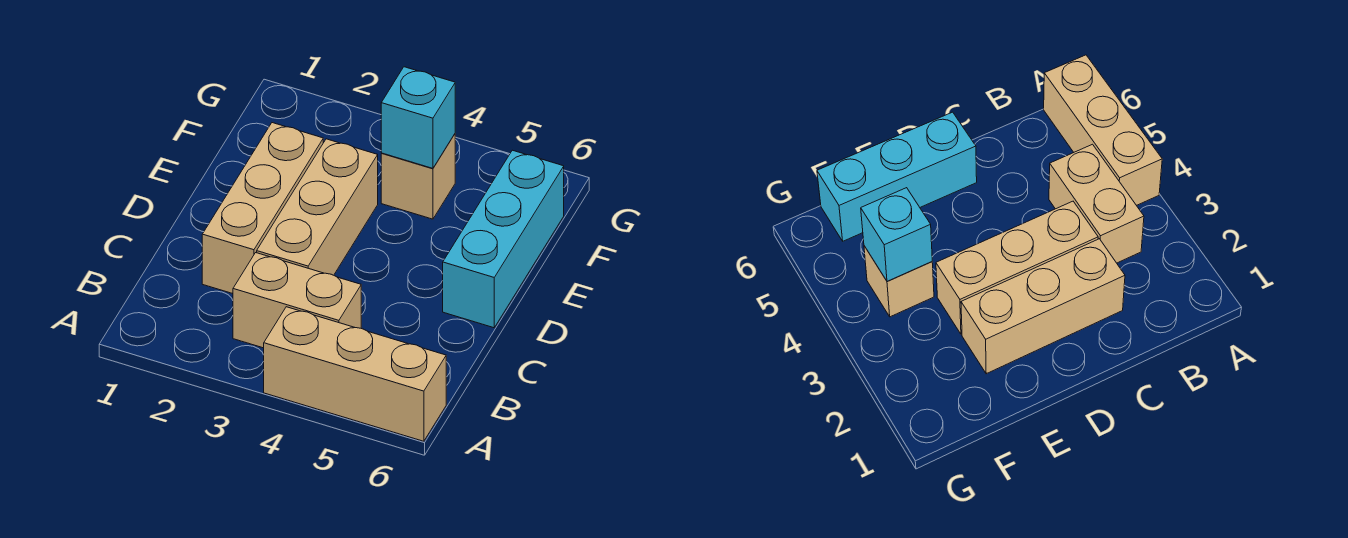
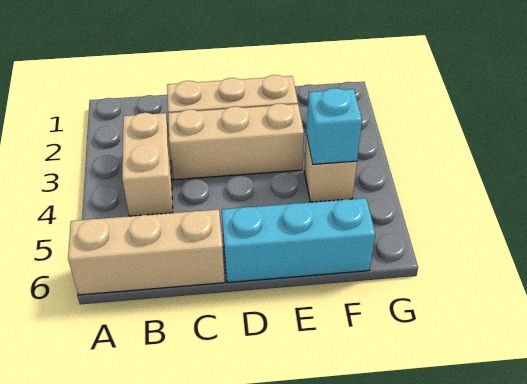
tan 1x3 brick [264,307,446,441] -> tan 1x3 brick turned to [68,209,225,295]

